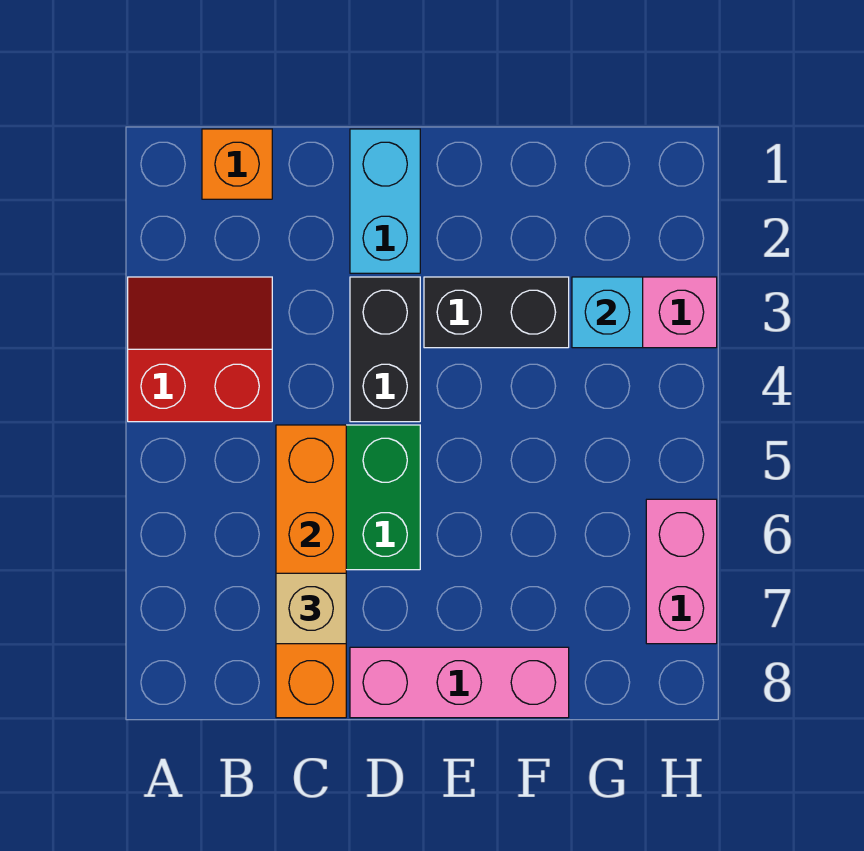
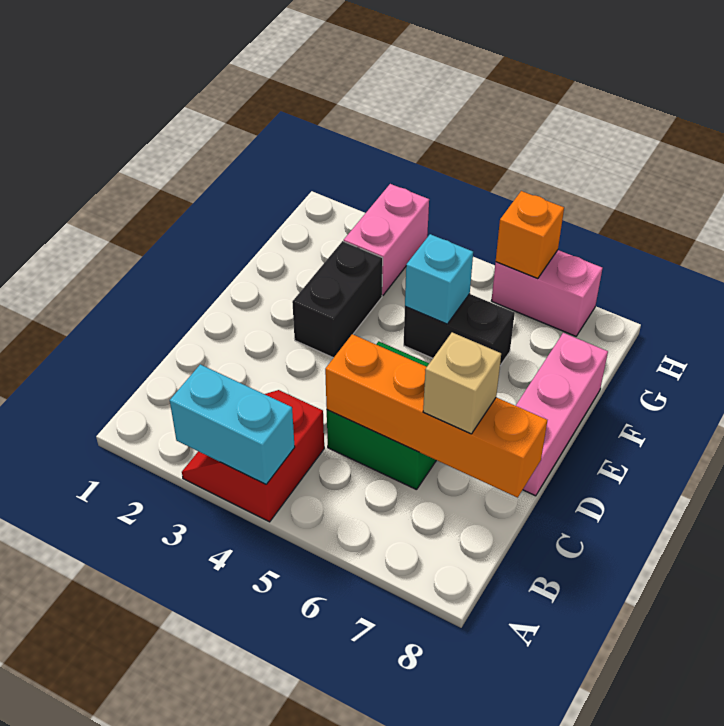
orange 1x1 brick [202,129,272,199] -> orange 1x1 brick moved to [496,191,564,279]
cyan 1x2 brick [350,129,420,273] -> cyan 1x2 brick moved to [170,364,295,484]
black 1x2 brick [350,277,420,422] -> black 1x2 brick moved to [404,294,515,366]
cyan 1x1 brick [572,277,643,348] -> cyan 1x1 brick moved to [405,234,473,324]

